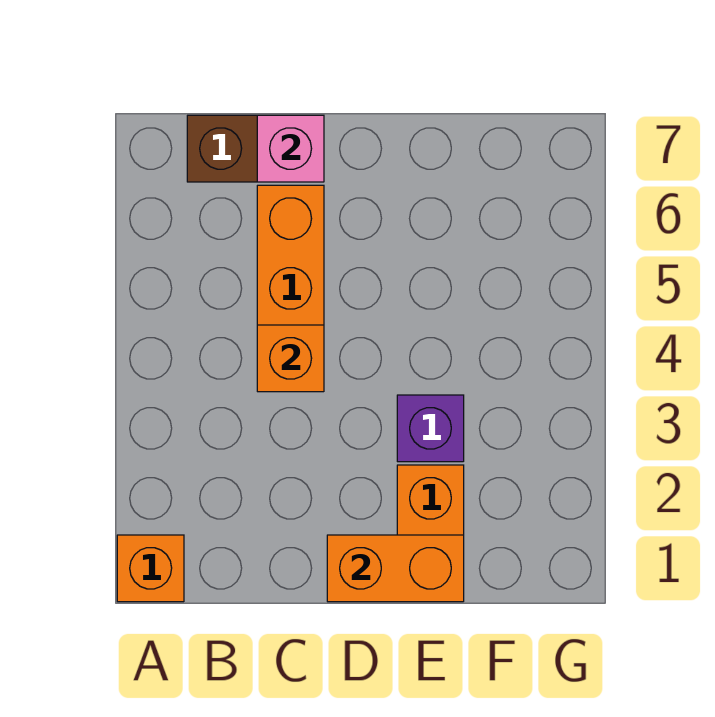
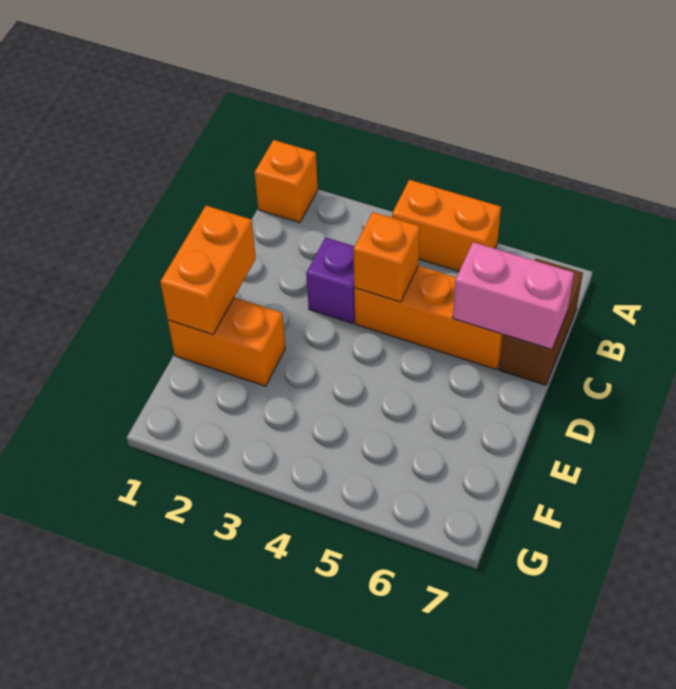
none -> orange 1x2 brick [392,180,501,271]
pink 1x1 brick [257,115,324,182] -> pink 1x2 brick [453,242,574,350]
purple 1x1 brick [397,395,464,462] -> purple 1x1 brick moved to [306,237,355,324]

